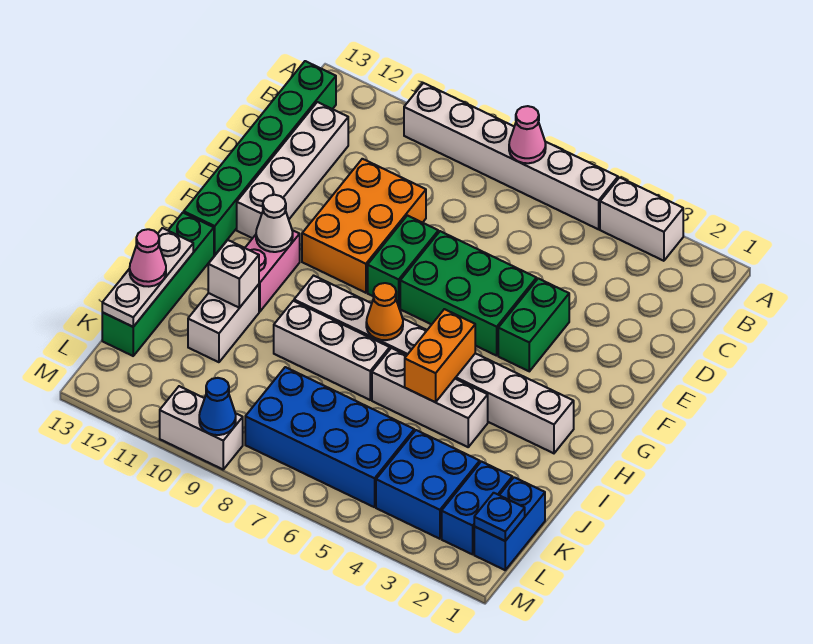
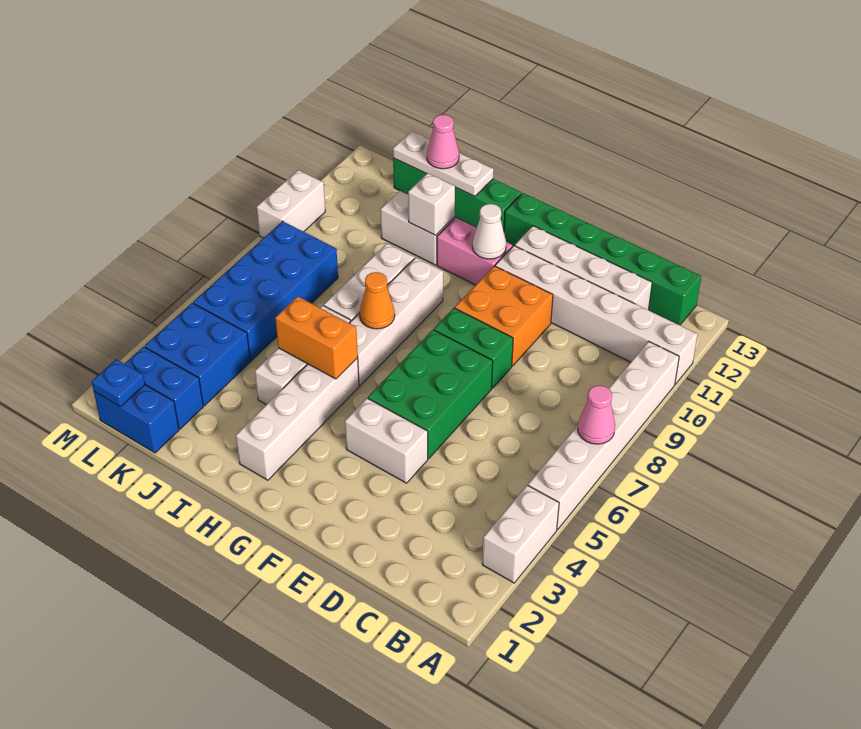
none -> white 1x6 brick [495,246,698,384]
orange 2x3 brick [302,159,426,293] -> orange 2x2 brick [455,266,553,366]
green 1x2 brick [498,278,569,371] -> white 1x2 brick [345,398,428,483]
blue 1x1 cone [199,378,236,435] -> none

